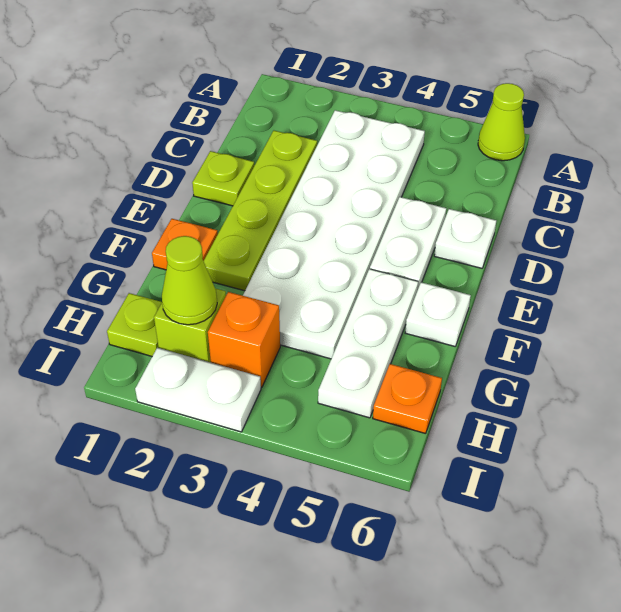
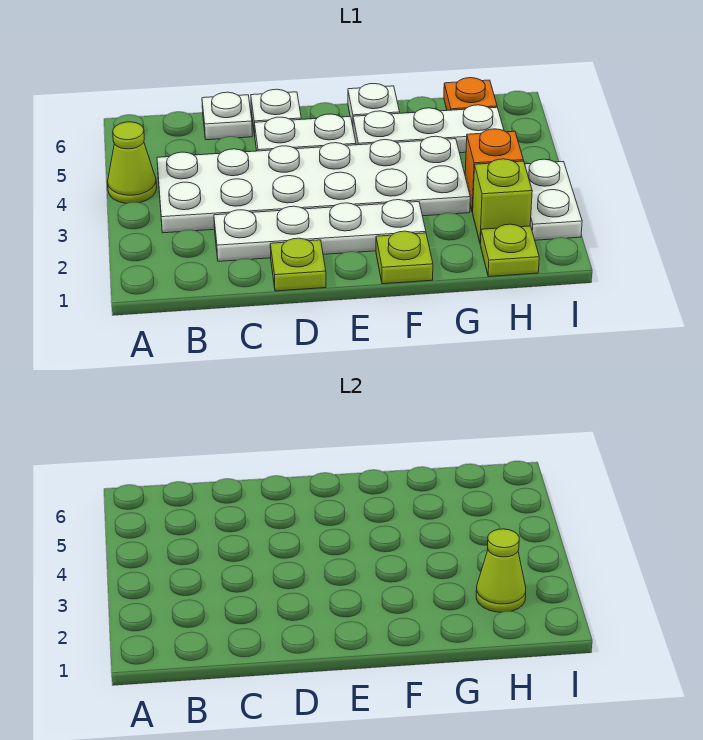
lime 1x1 cone [478,83,525,161] -> lime 1x1 cone moved to [107,122,157,203]
lime 1x4 plate [204,131,317,291] -> white 1x4 plate [214,200,426,261]
none -> white 1x1 plate [202,92,252,140]
orange 1x1 plate [152,219,218,270] -> lime 1x1 plate [376,231,433,284]

